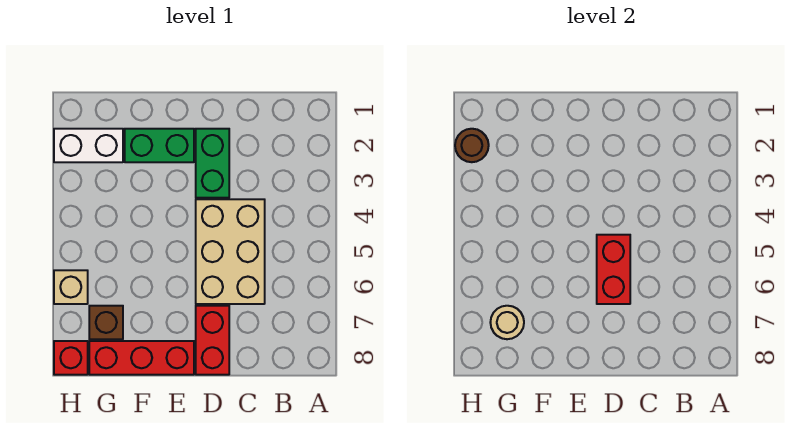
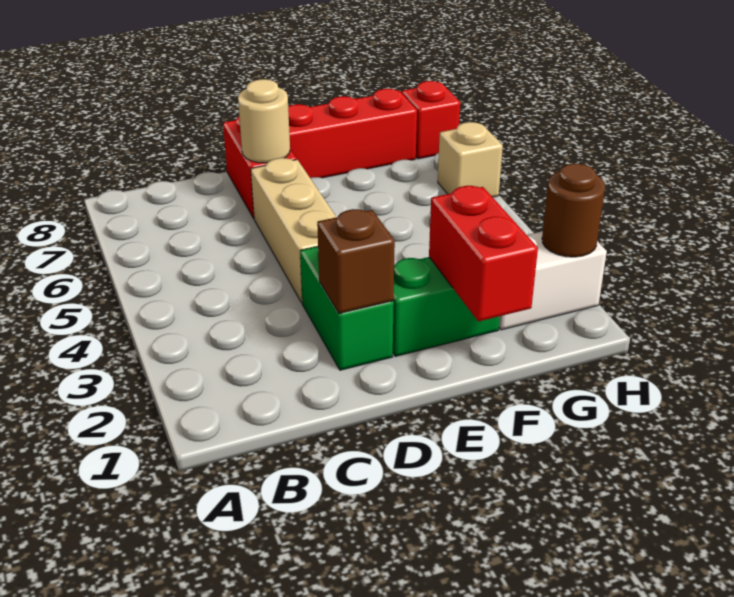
tan 2x3 brick [196,199,265,304] -> tan 1x3 brick [251,158,336,303]
red 1x2 brick [597,235,630,304] -> red 1x2 brick moved to [429,186,538,321]
brown 1x1 brick [89,306,123,339] -> brown 1x1 brick moved to [317,209,395,313]
tan 1x1 round brick [490,306,524,339] -> tan 1x1 round brick moved to [238,79,290,163]

